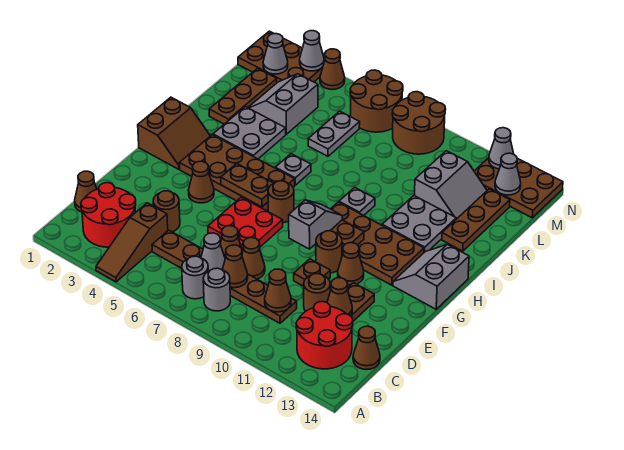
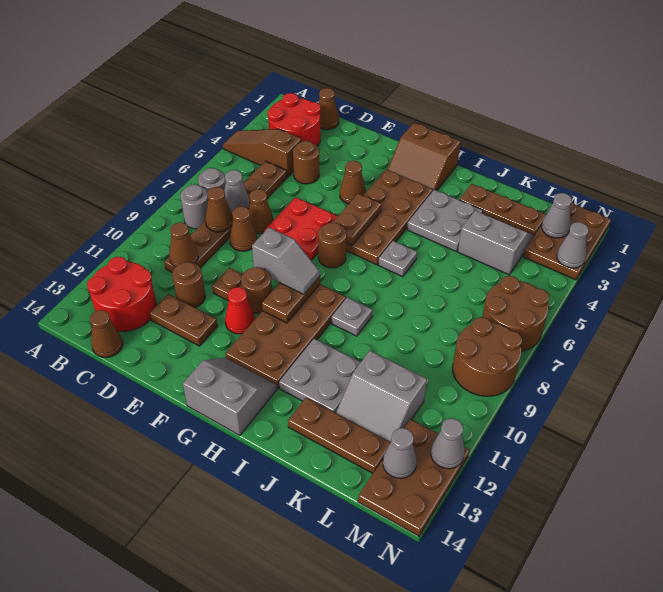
brown 1x1 cone [327,278,352,316] -> none
brown 1x1 cone [338,243,364,285] -> red 1x1 cone [225,287,255,334]
grey 1x2 plate [308,111,360,156] -> none
brown 1x1 cone [320,49,345,89] -> none

